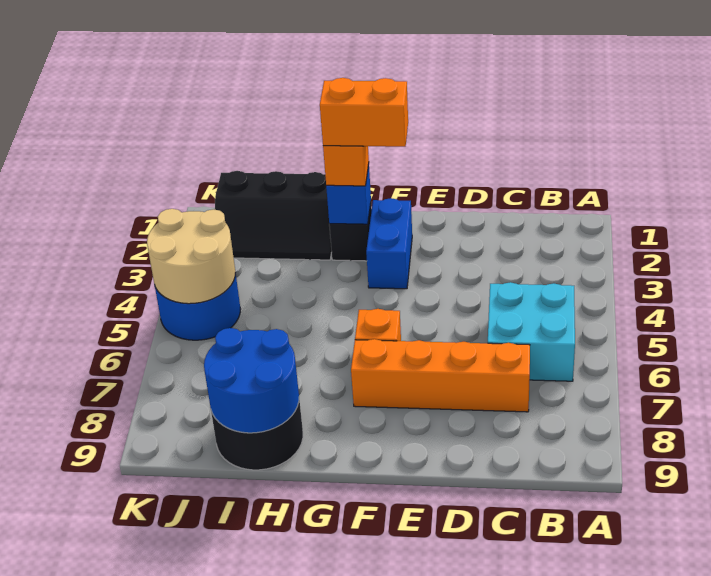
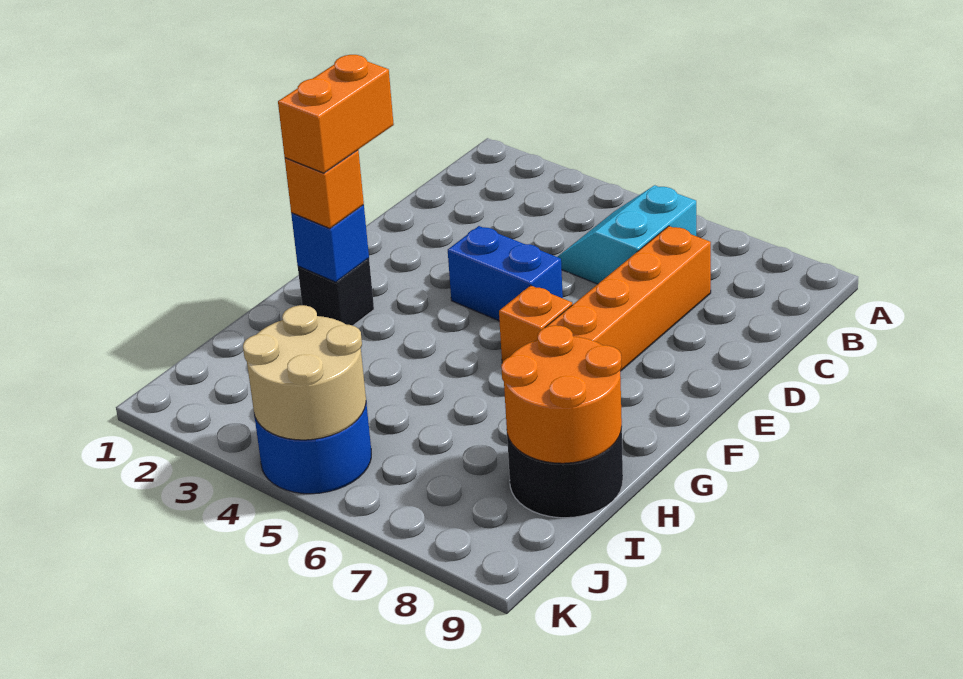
cyan 2x2 brick [488,282,575,381] -> cyan 2x2 slope [558,185,696,284]
blue 1x2 brick [366,198,412,289] -> blue 1x2 brick moved to [448,226,563,321]
black 2x3 slope [215,171,332,260] -> none
blue 2x2 round brick [204,328,299,433] -> orange 2x2 round brick [501,325,622,463]

